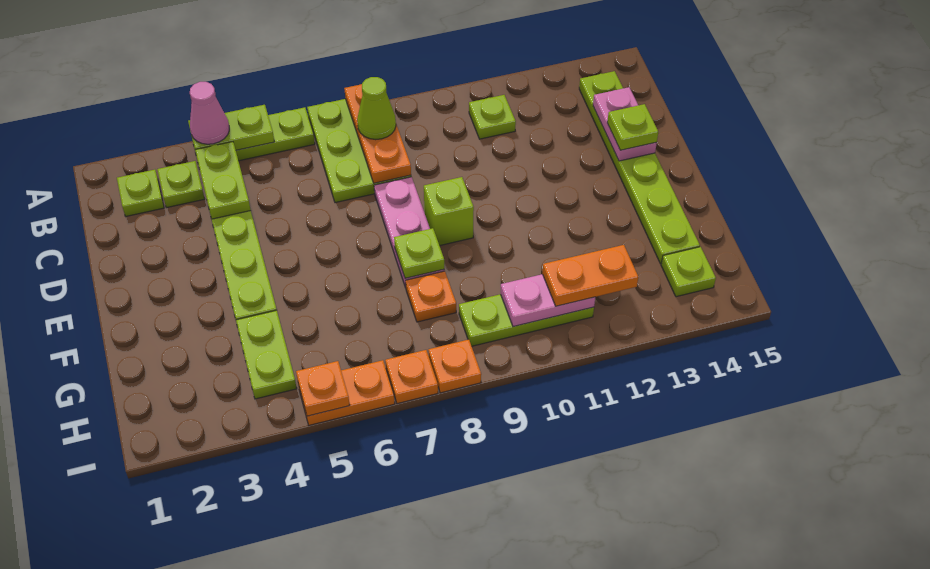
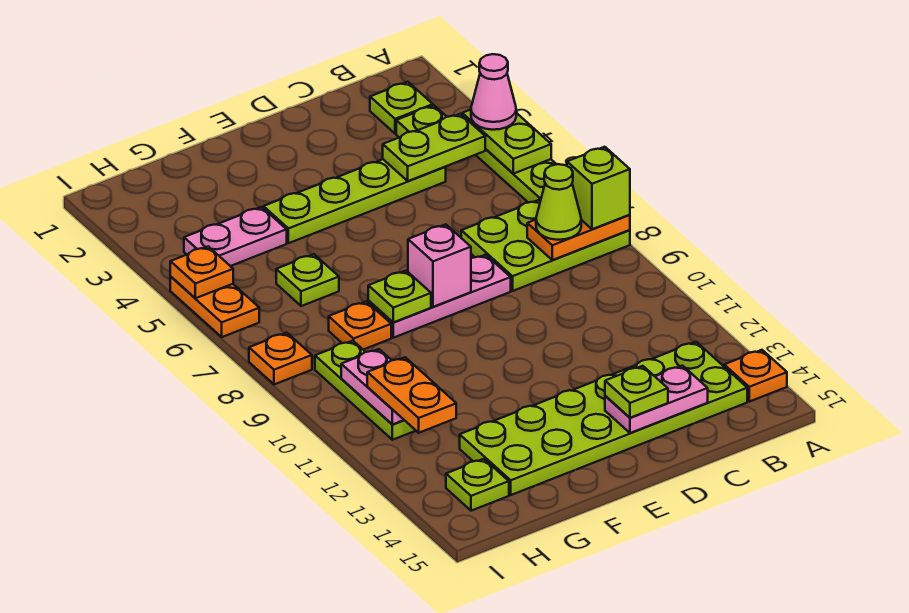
orange 1x3 plate [344,84,411,183] -> orange 1x2 plate [527,215,630,260]
lime 1x1 plate [469,95,516,139] -> lime 1x1 plate moved to [276,254,339,306]
lime 1x6 plate [579,71,700,264] -> lime 2x6 plate [460,342,747,495]
none -> pink 1x1 brick [408,224,471,307]
lime 1x1 brick [424,177,474,246] -> lime 1x1 brick moved to [567,147,630,229]
lime 1x2 plate [236,310,297,399] -> pink 1x2 plate [184,207,287,266]
orange 1x1 plate [385,350,438,404] -> orange 1x1 plate moved to [724,350,787,402]

